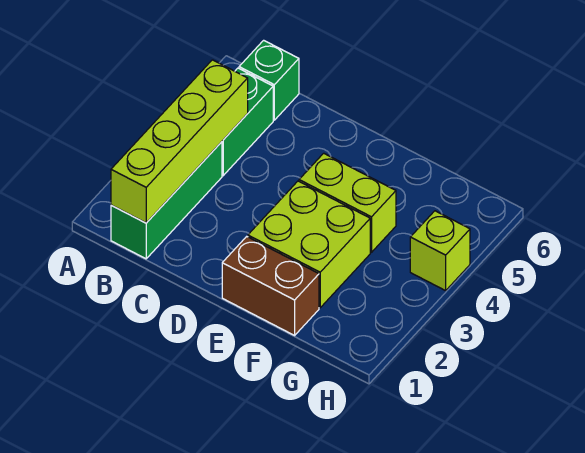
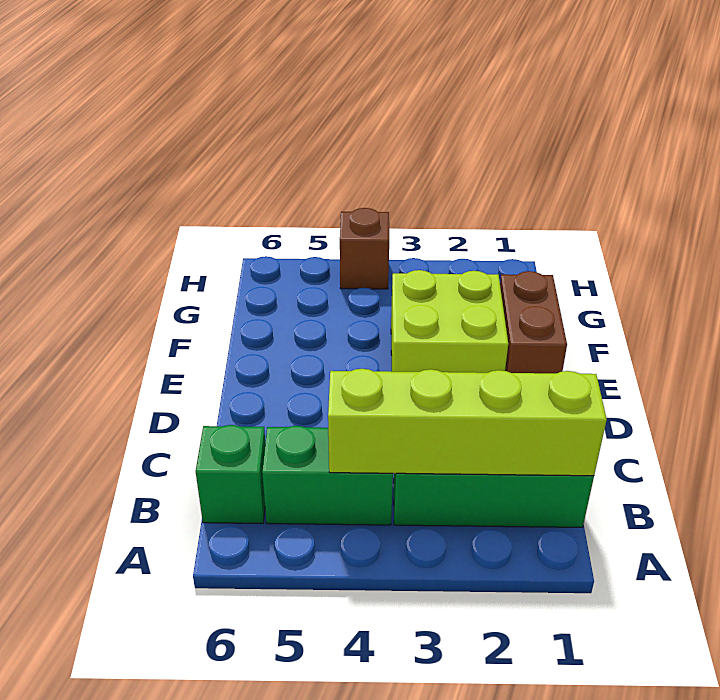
lime 1x2 brick [299,153,396,252] -> none
lime 1x1 brick [410,211,470,291] -> brown 1x1 brick [340,208,389,289]

